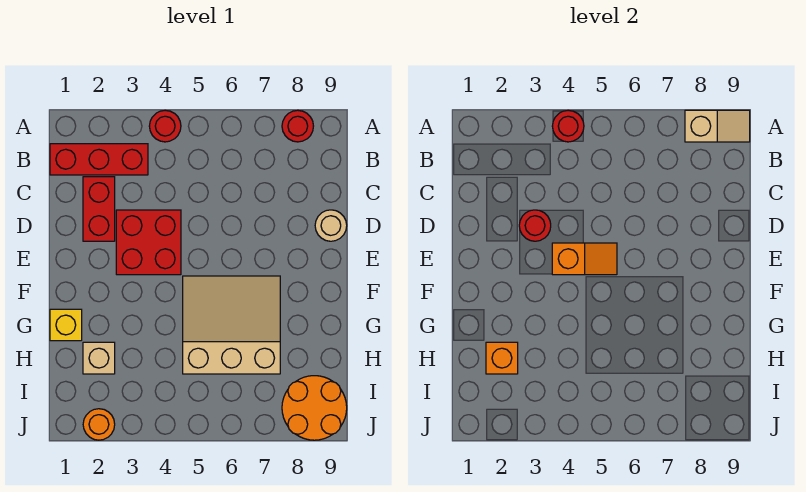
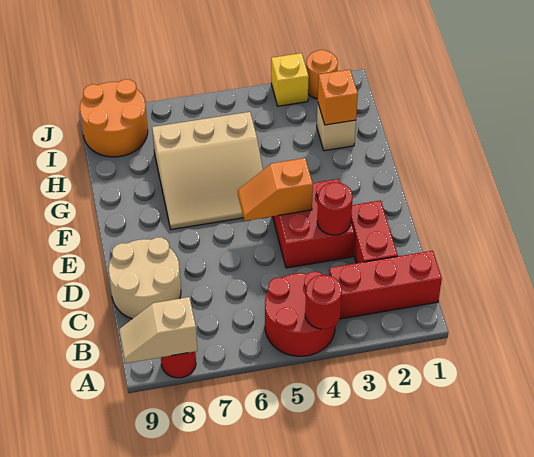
red 1x1 round brick [149,110,181,142] -> red 2x2 round brick [265,272,335,356]
tan 1x1 round brick [315,210,347,241] -> tan 2x2 round brick [109,237,181,319]
yellow 1x1 brick [50,309,82,341] -> yellow 1x1 brick moved to [271,53,309,106]

